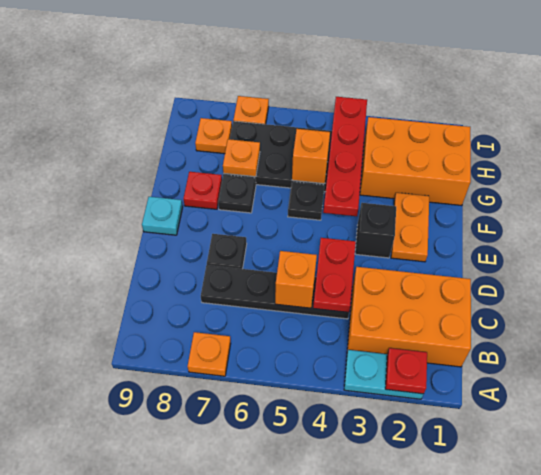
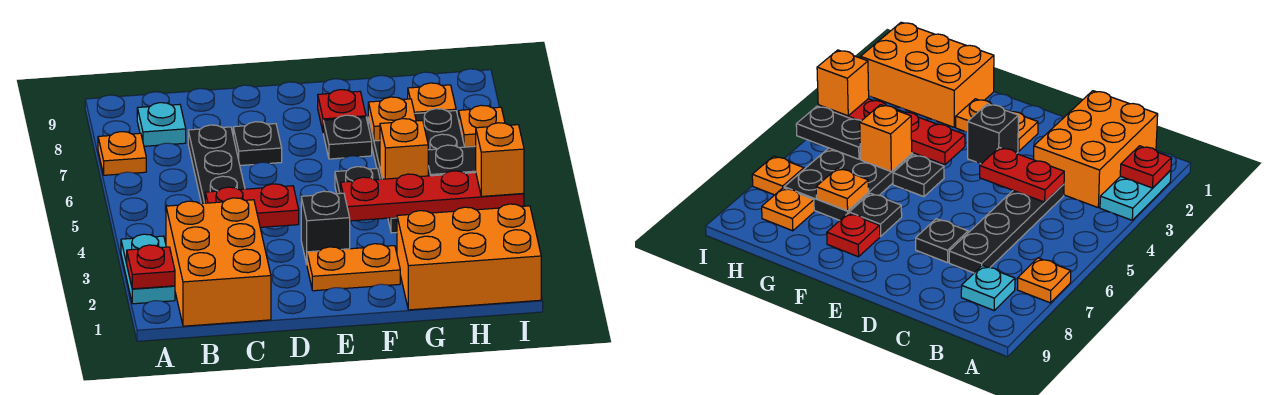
orange 1x1 brick [275,251,317,308] -> orange 1x1 brick moved to [476,123,524,196]
cyan 1x1 plate [142,197,183,235] -> cyan 1x1 plate moved to [137,103,186,146]
orange 2x3 brick [360,117,471,206] -> orange 2x3 brick turned to [397,204,541,310]
none -> black 1x2 plate [428,145,476,176]

